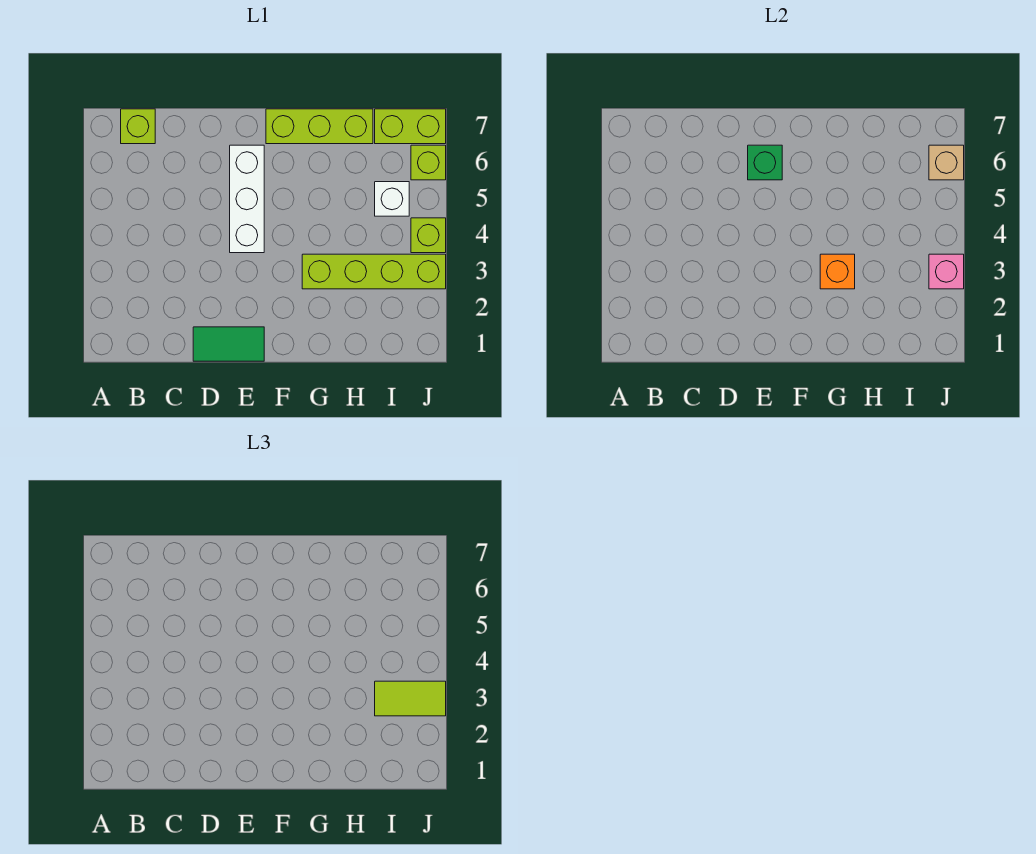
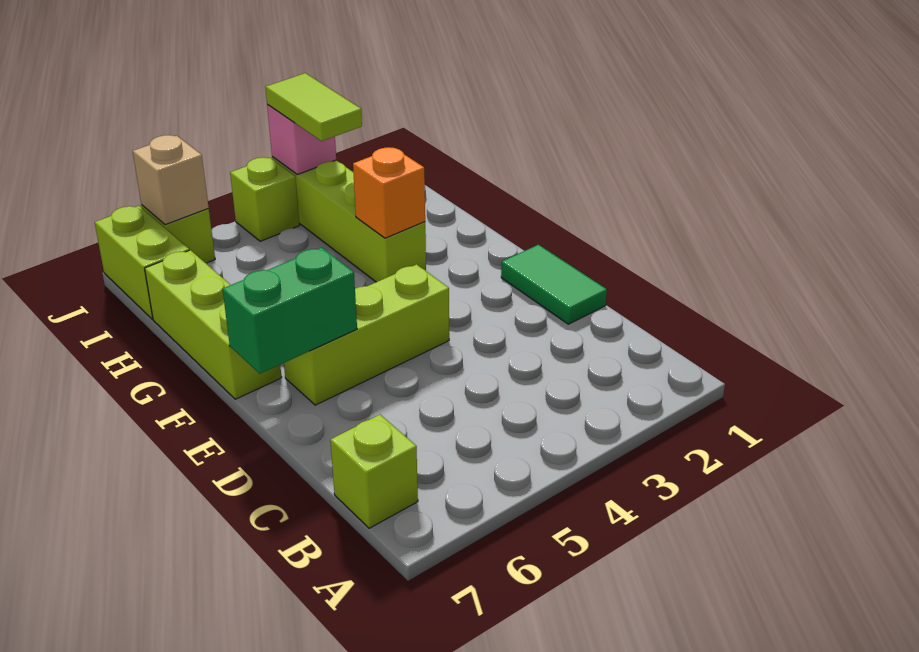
white 1x3 brick [230,145,264,253] -> lime 1x3 brick [284,264,449,405]
green 1x1 brick [748,145,782,180] -> green 1x2 brick [223,248,357,374]
white 1x1 brick [375,182,409,216] -> none

